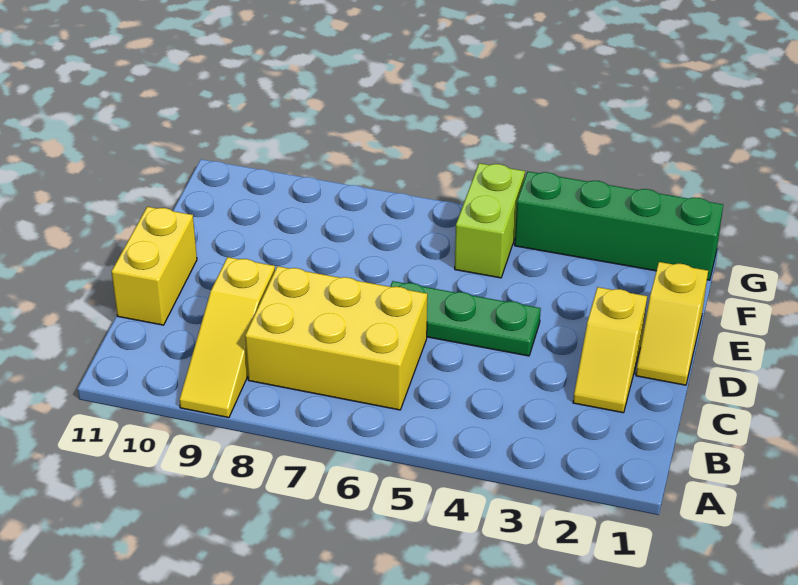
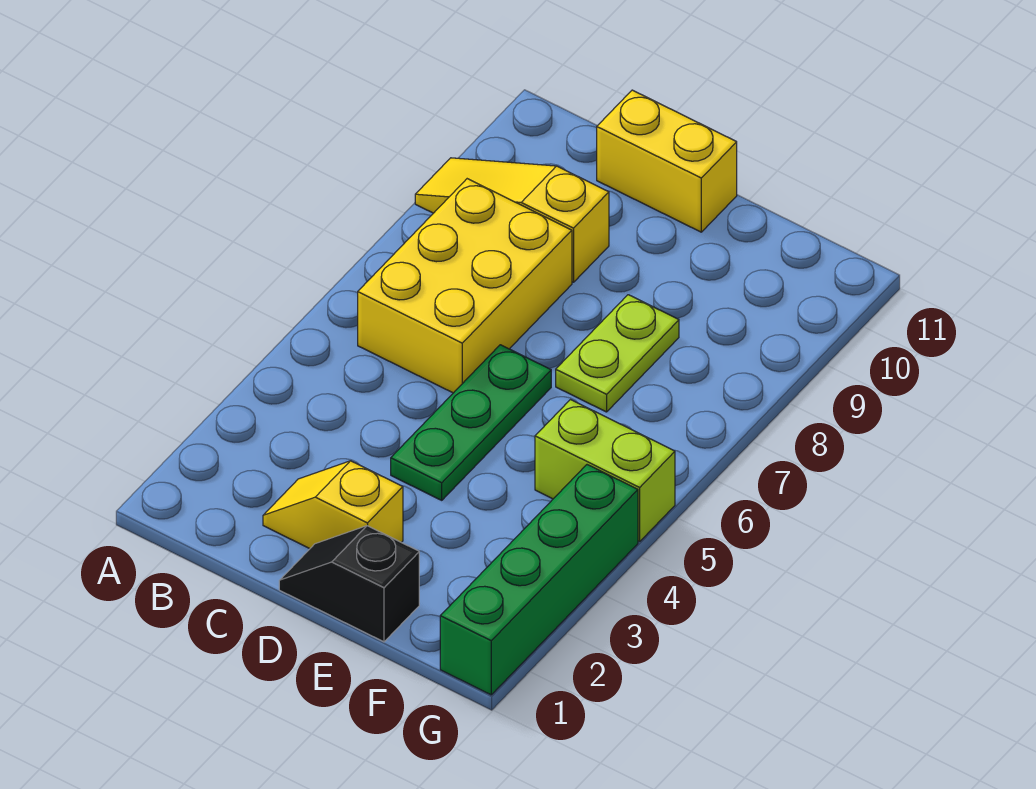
yellow 1x2 slope [636,262,708,385] -> black 1x2 slope [279,526,419,642]
none -> lime 1x2 plate [556,295,679,412]

